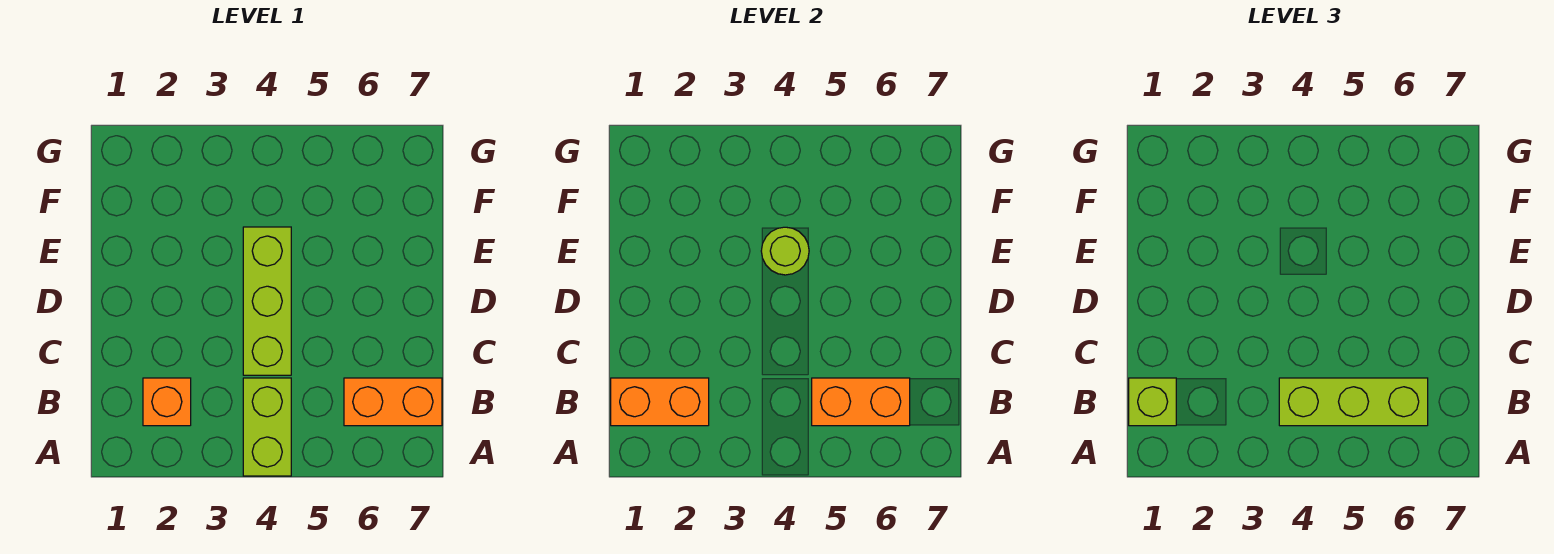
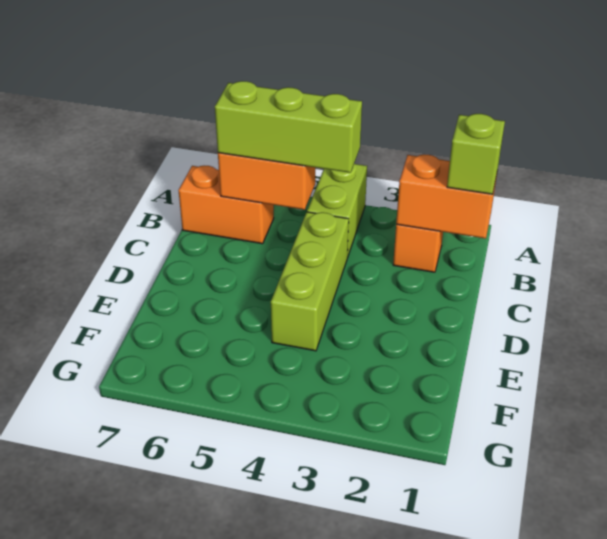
lime 1x1 round brick [761,227,809,275] -> none

